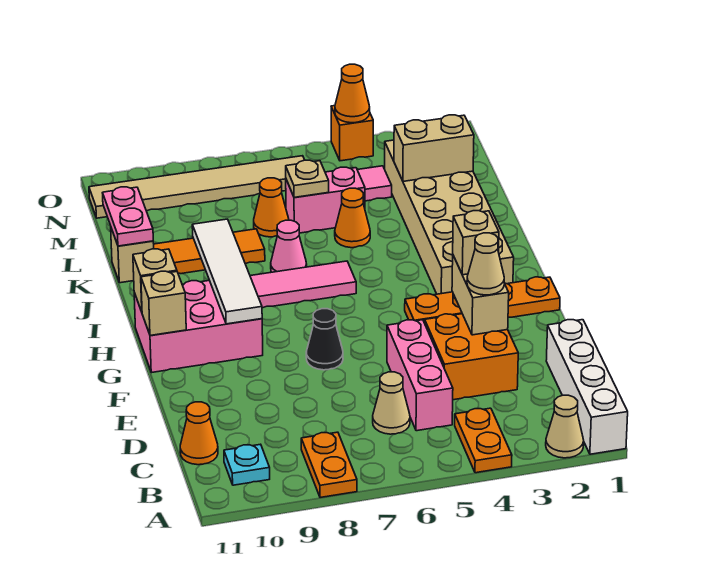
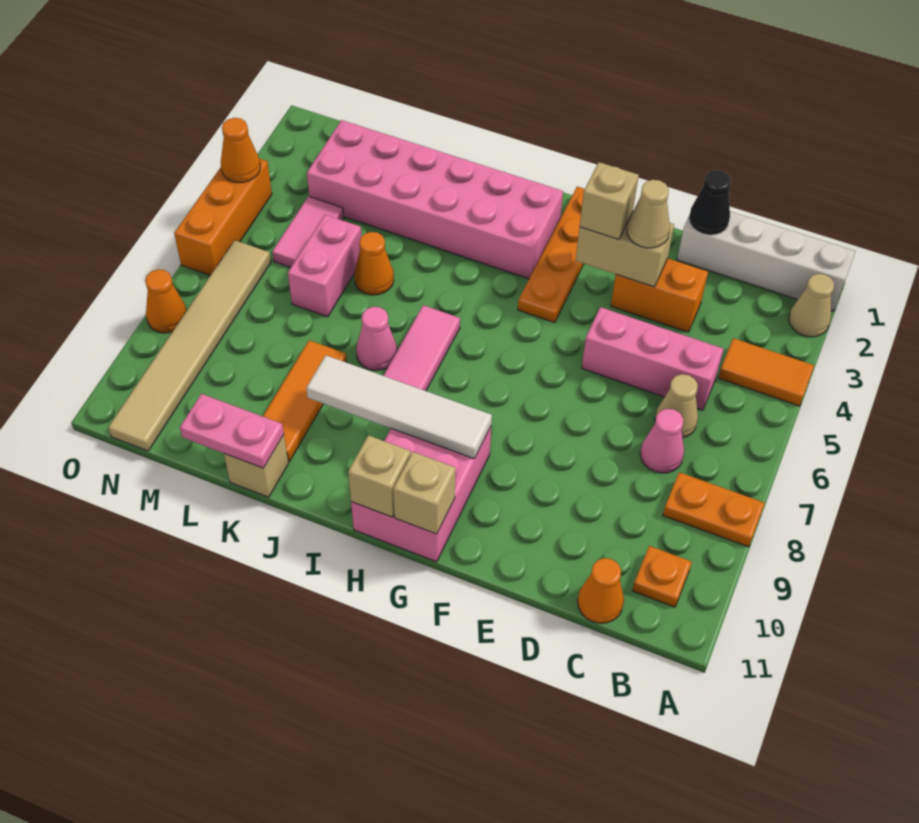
orange 1x2 plate [455,408,512,473] -> orange 1x2 tile [718,338,814,406]
cyan 1x1 plate [224,444,270,485] -> orange 1x1 plate [632,546,692,607]
none -> pink 1x1 cone [640,409,684,473]
orange 2x2 brick [425,314,518,400] -> orange 1x2 brick [611,258,708,332]
black 1x1 cone [306,309,343,370] -> black 1x1 cone moved to [689,170,731,235]
tan 2x6 brick [385,140,514,294] -> pink 2x6 brick [307,120,563,279]
tan 1x2 brick [394,115,474,181] -> none
tan 1x1 plate [286,160,329,198] -> none
orange 1x1 cone [254,178,289,237] -> orange 1x1 cone moved to [145,269,187,333]
orange 1x1 brick [331,106,373,161] -> orange 1x3 brick [174,159,272,276]

